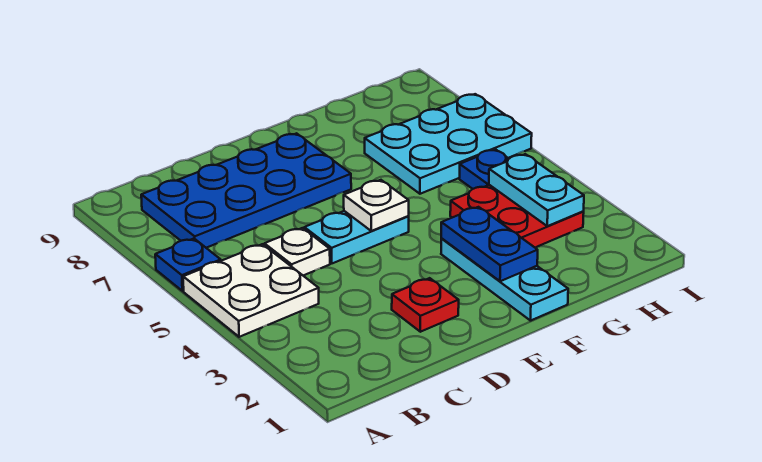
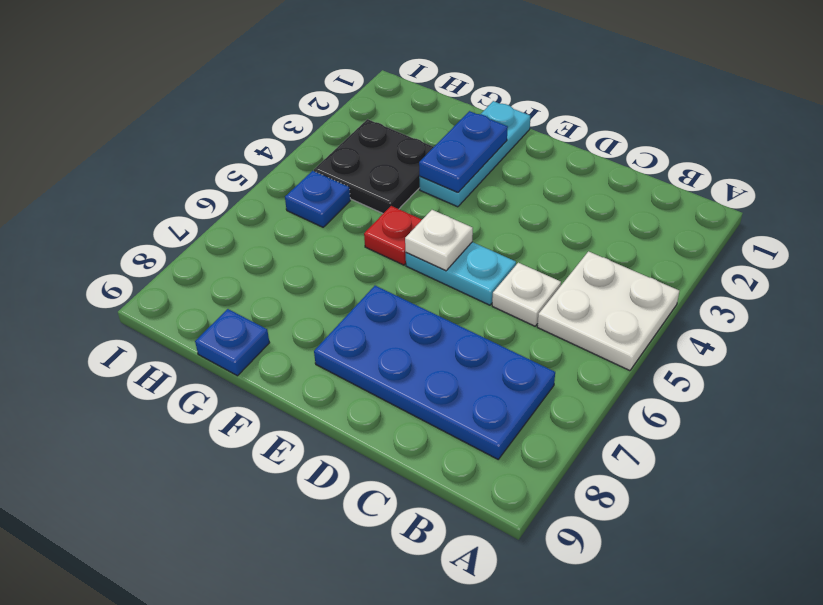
blue 1x1 plate [155,239,221,291] -> blue 1x1 plate moved to [195,309,270,376]
red 1x1 plate [392,278,459,332] -> red 1x1 plate moved to [364,206,422,265]
red 2x2 plate [450,185,584,247] -> black 2x2 plate [314,119,433,213]
cyan 2x3 plate [365,94,532,194] -> none
cyan 1x2 plate [489,154,584,226] -> none

